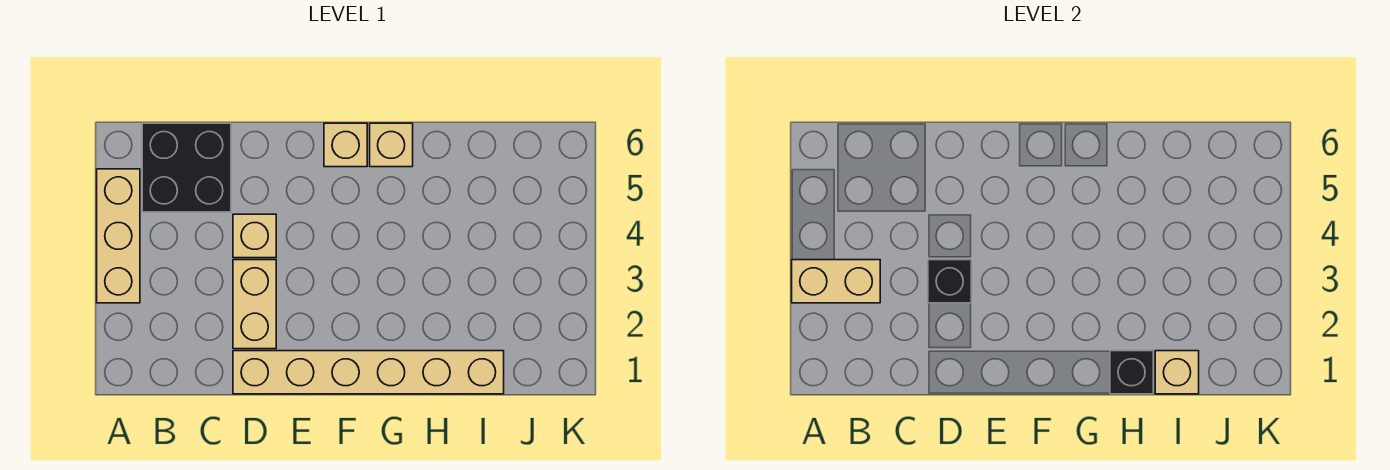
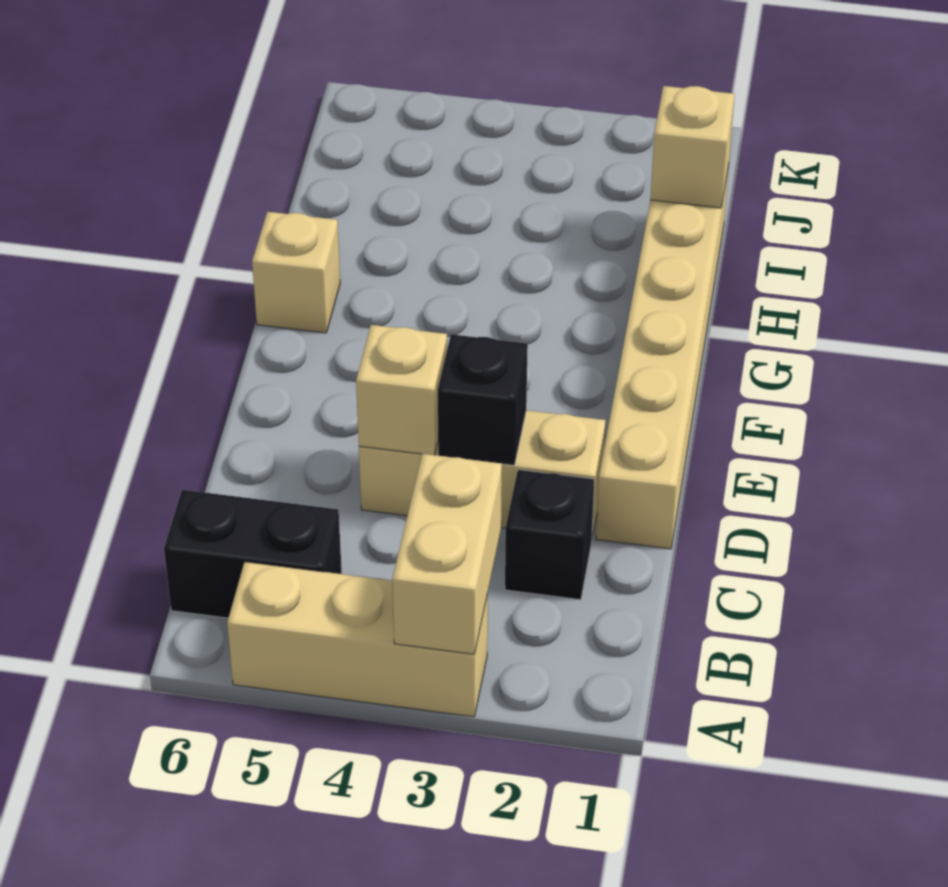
black 2x2 brick [142,123,231,212] -> black 1x2 brick [164,490,342,618]
tan 1x1 brick [324,123,367,167] -> tan 1x1 brick moved to [356,325,447,455]
black 1x1 brick [1110,351,1153,394] -> black 1x1 brick moved to [505,470,594,600]

